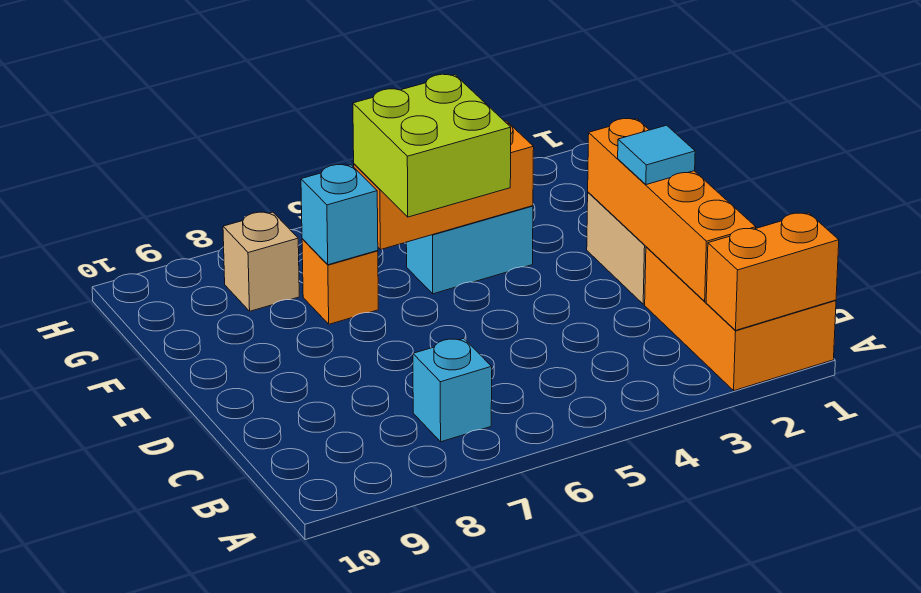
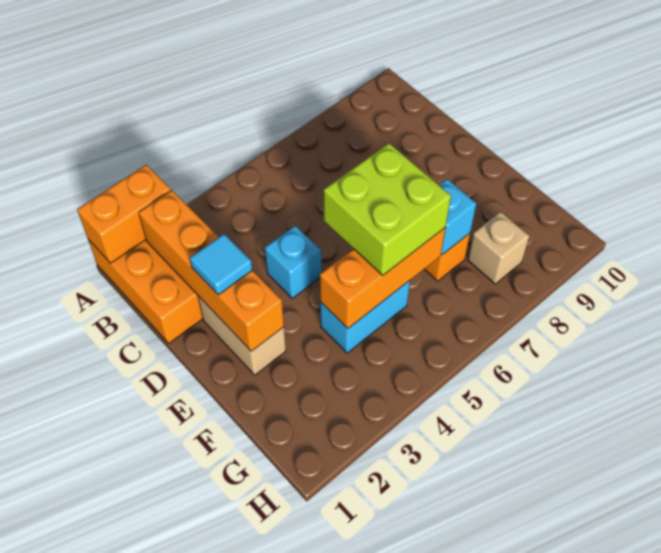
cyan 1x1 brick [413,338,492,442] -> cyan 1x1 brick moved to [265,226,322,298]

